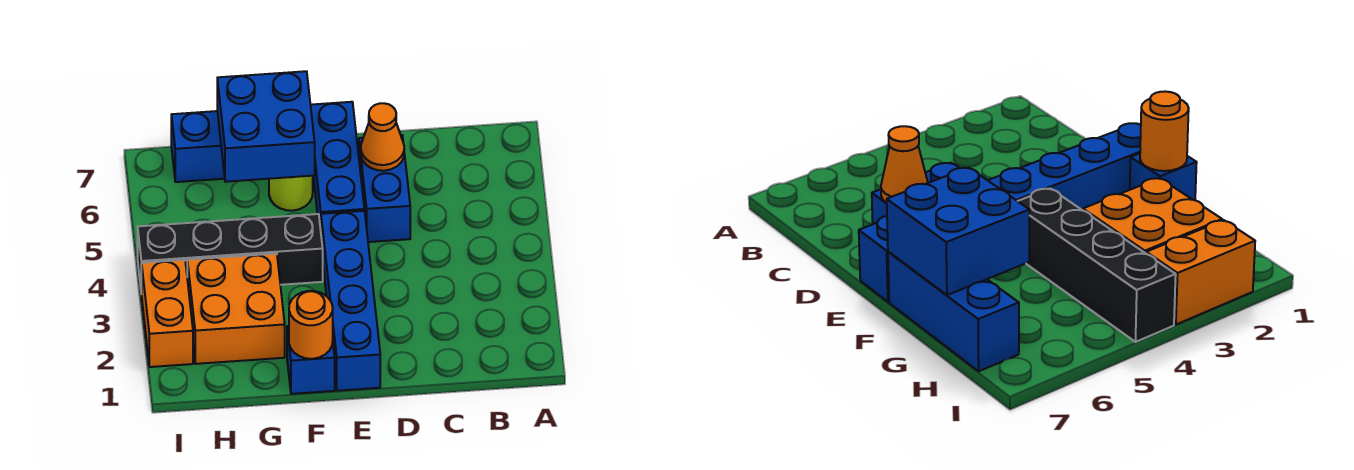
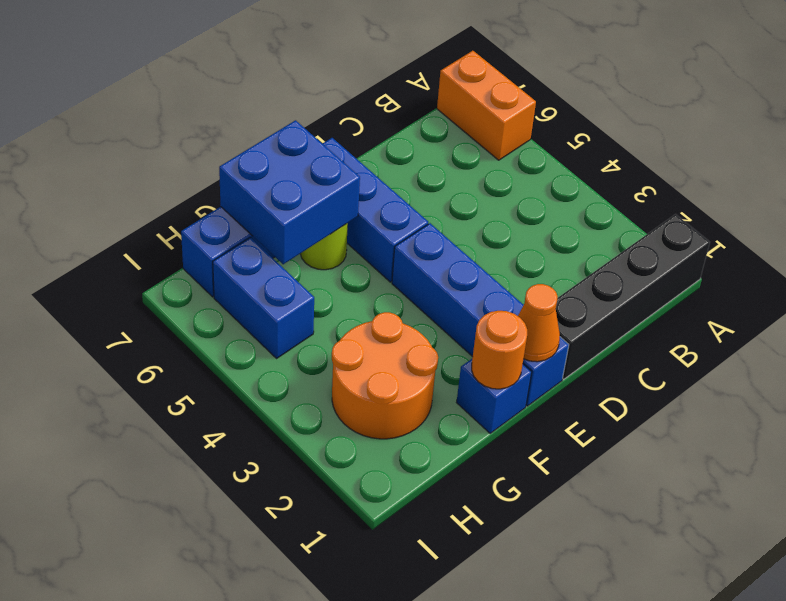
blue 1x2 brick [359,135,410,242] -> blue 1x2 brick moved to [213,238,314,358]
orange 1x1 cone [361,103,404,171] -> orange 1x1 cone moved to [518,284,560,362]
black 1x4 brick [138,214,323,294] -> black 1x4 brick moved to [556,214,710,379]
orange 2x2 brick [187,253,285,364] -> orange 2x2 round brick [332,312,438,439]
orange 1x2 brick [142,260,193,367] -> orange 1x2 brick moved to [437,51,536,160]

